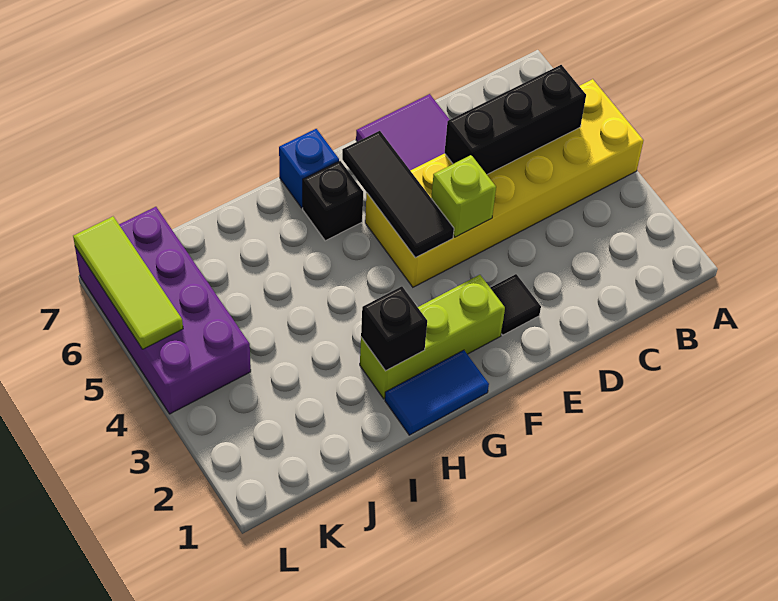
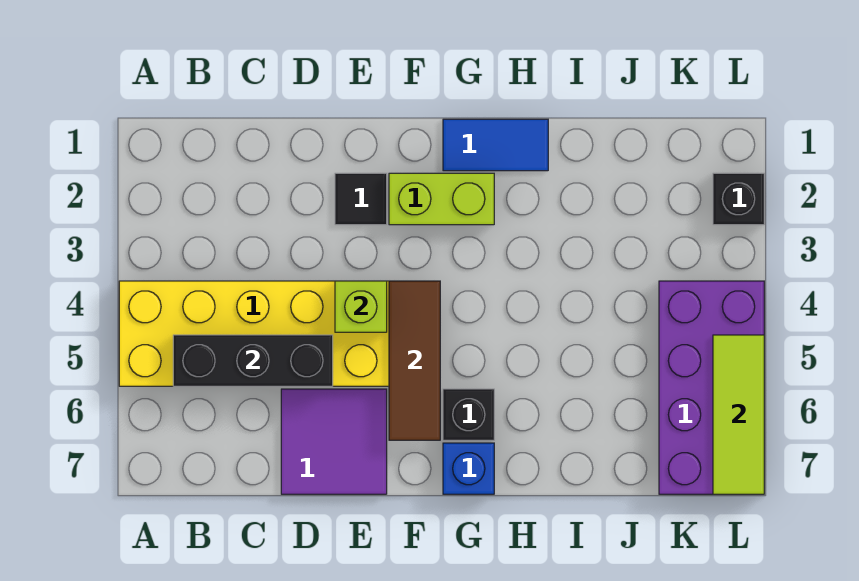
lime 1x3 brick [360,275,505,399] -> lime 1x2 brick [389,173,494,225]
black 1x3 tile [342,131,454,258] -> brown 1x3 tile [389,281,440,440]
black 1x1 brick [361,286,427,371] -> black 1x1 brick moved to [713,173,764,225]

